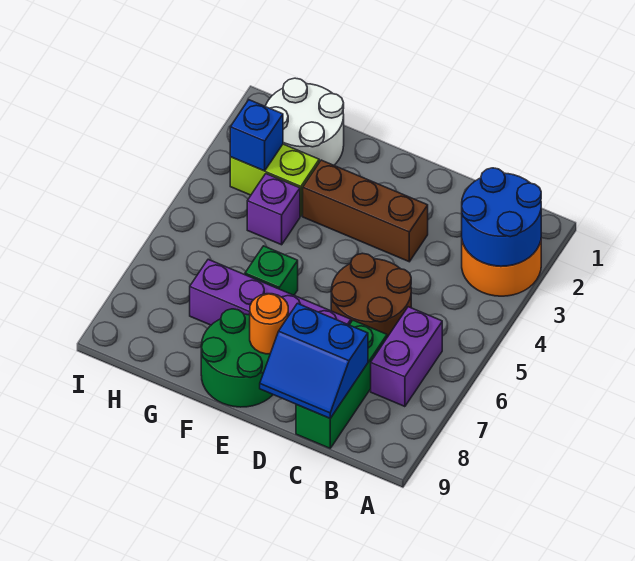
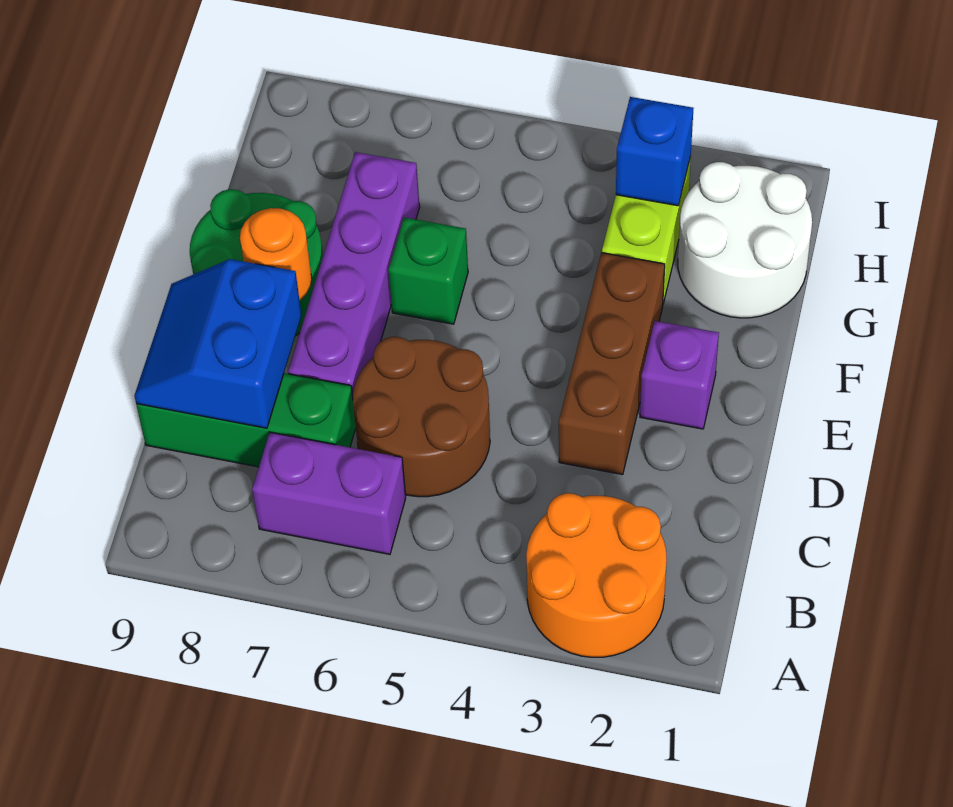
blue 2x2 round brick [462,168,541,266] -> none
purple 1x1 brick [247,174,300,245] -> purple 1x1 brick moved to [640,321,719,429]

